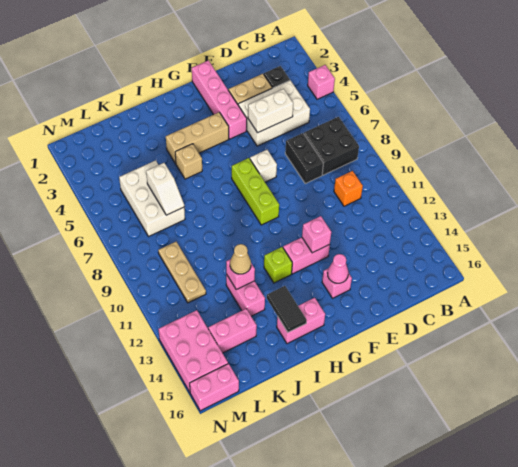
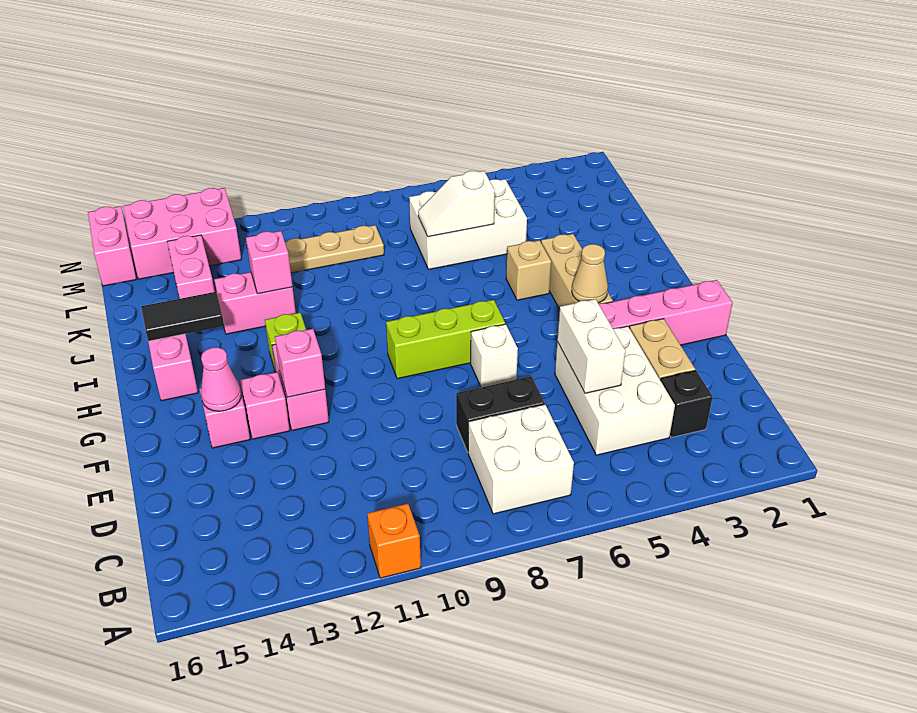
pink 1x1 brick [308,65,335,99] -> pink 1x1 brick moved to [240,372,290,439]
black 2x2 brick [304,117,359,175] -> white 2x2 brick [468,404,574,514]
orange 1x1 brick [334,171,363,206] -> orange 1x1 brick moved to [367,504,421,578]
tan 1x1 cone [230,244,251,274] -> tan 1x1 cone moved to [572,244,608,303]

